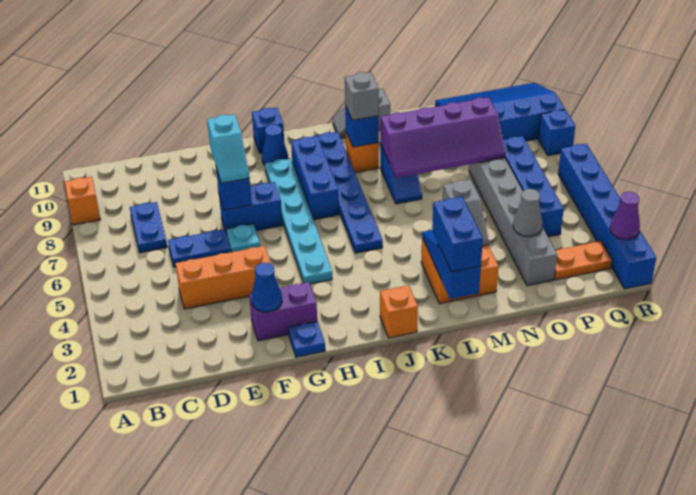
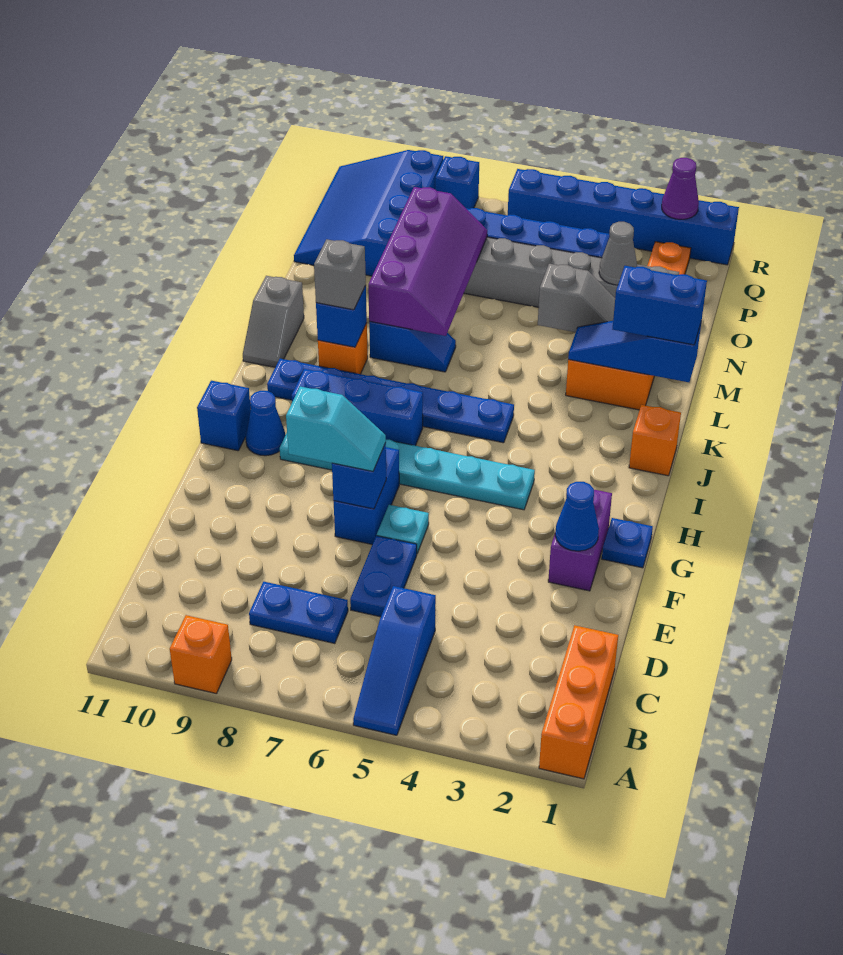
none -> blue 1x3 slope [353,586,436,735]
orange 1x3 brick [176,246,271,309] -> orange 1x3 brick moved to [539,625,618,779]

